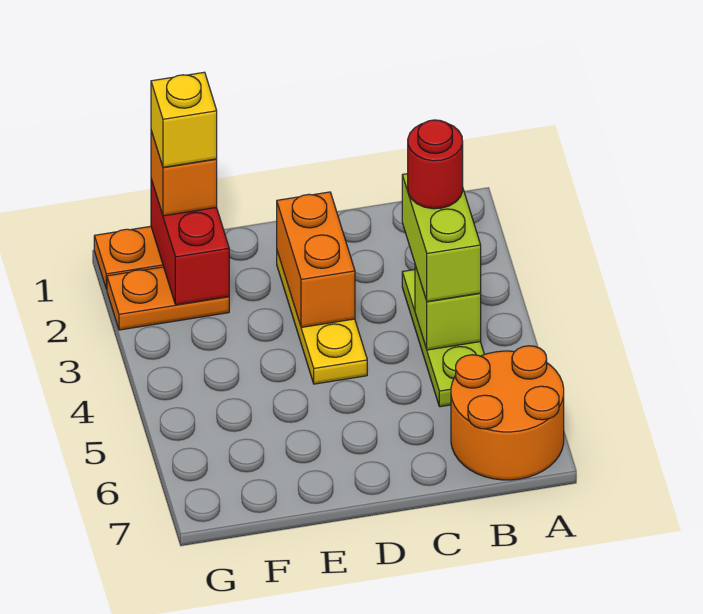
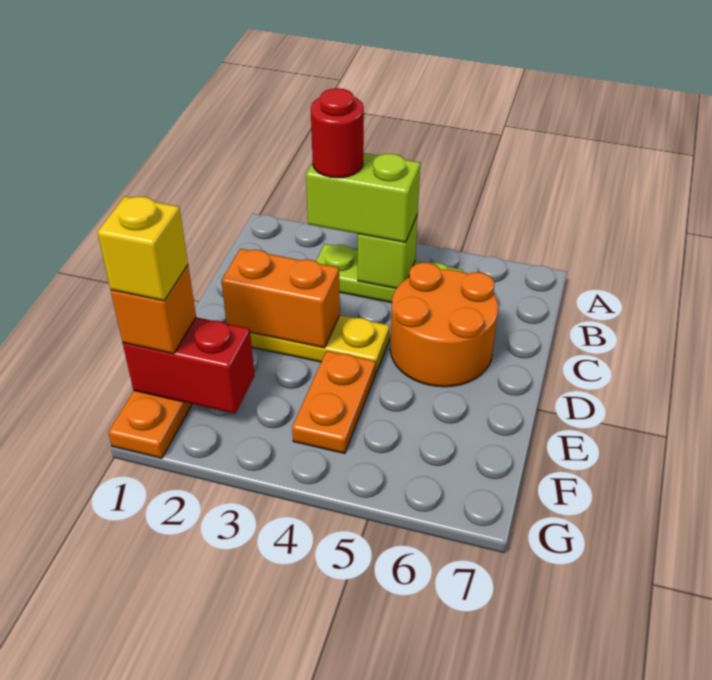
orange 2x2 round brick [451,346,564,480] -> orange 2x2 round brick moved to [390,262,498,387]
orange 1x2 plate [107,267,229,330] -> orange 1x2 plate moved to [292,351,376,453]

